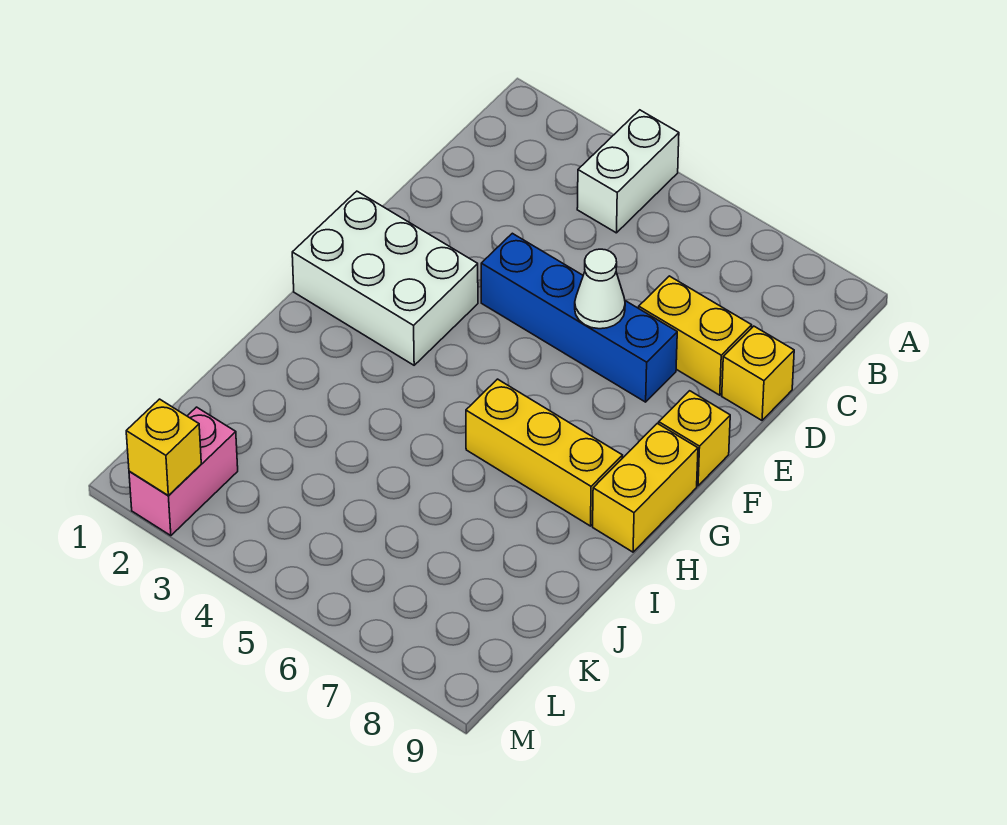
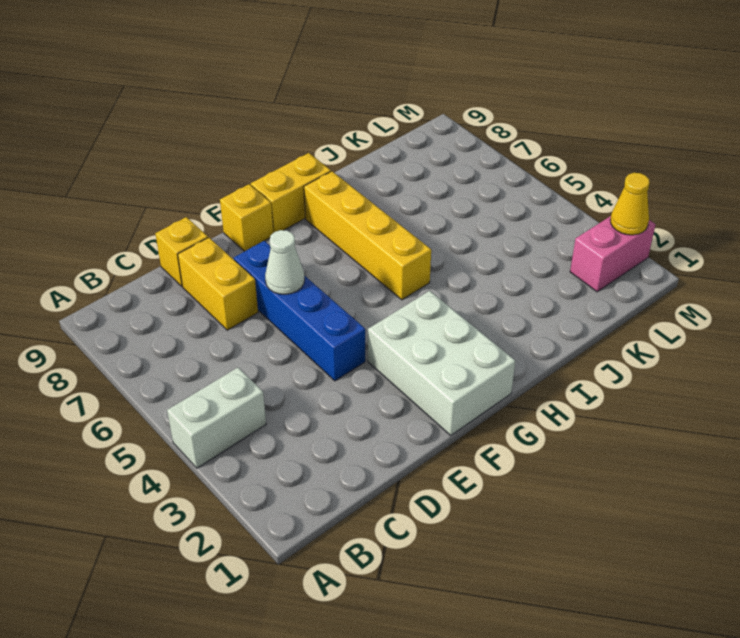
yellow 1x3 brick [466,379,622,526] -> yellow 1x4 brick [304,171,431,300]
yellow 1x1 brick [126,399,201,495] -> yellow 1x1 cone [610,173,650,235]

